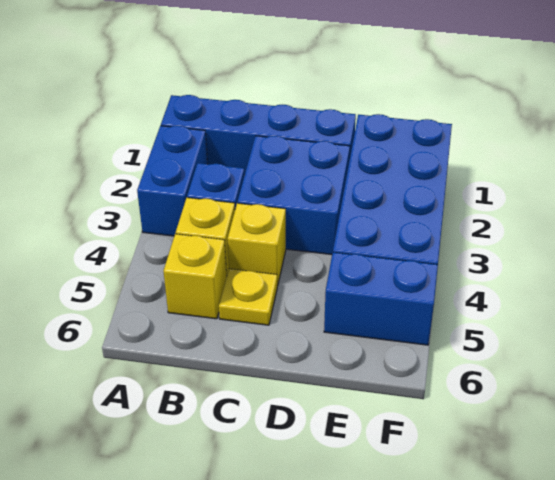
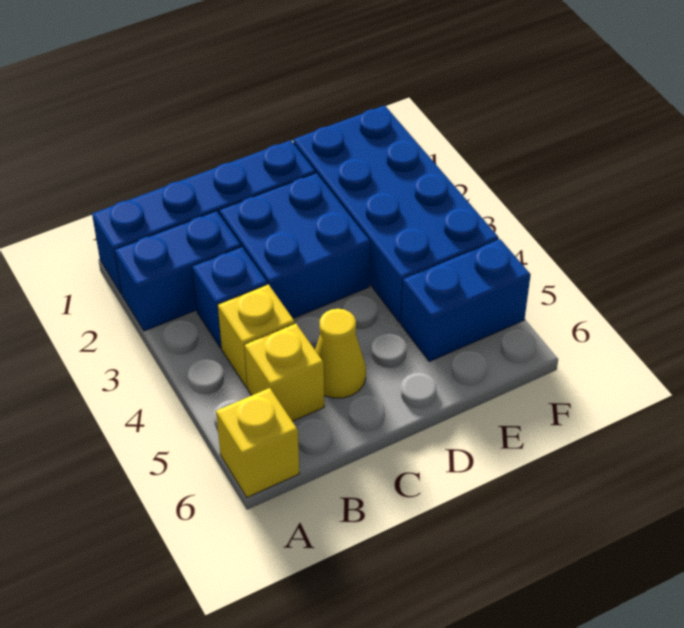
blue 1x2 brick [137,126,207,236] -> blue 1x2 brick turned to [115,211,241,331]
yellow 1x1 brick [228,203,286,286] -> yellow 1x1 brick moved to [216,388,299,497]
yellow 1x1 plate [219,269,277,325] -> yellow 1x1 cone [315,309,366,398]

